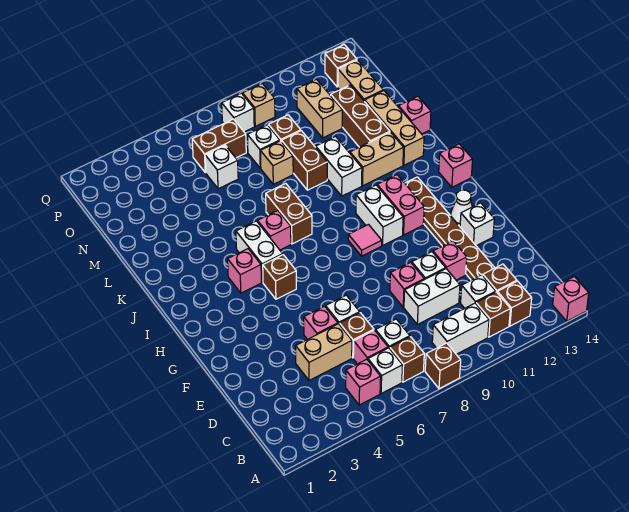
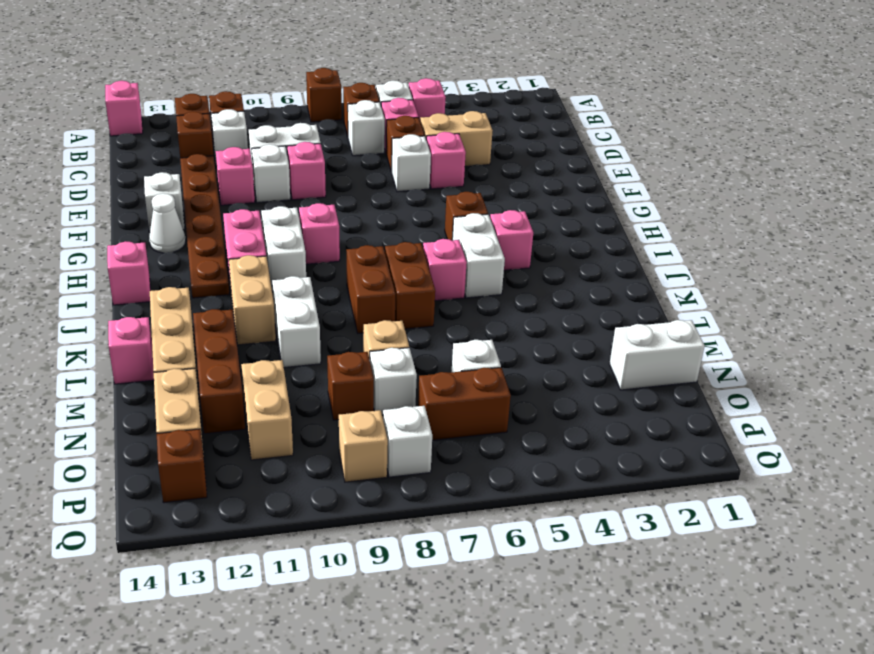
white 1x2 brick [432,303,489,354] -> white 1x2 brick moved to [610,320,705,390]
pink 1x1 tile [348,225,382,256] -> pink 1x1 brick [299,203,340,264]
tan 1x2 brick [350,132,404,186] -> tan 1x2 brick turned to [229,255,276,345]
brown 1x2 brick [282,131,327,190] -> brown 1x2 brick moved to [346,245,395,333]

